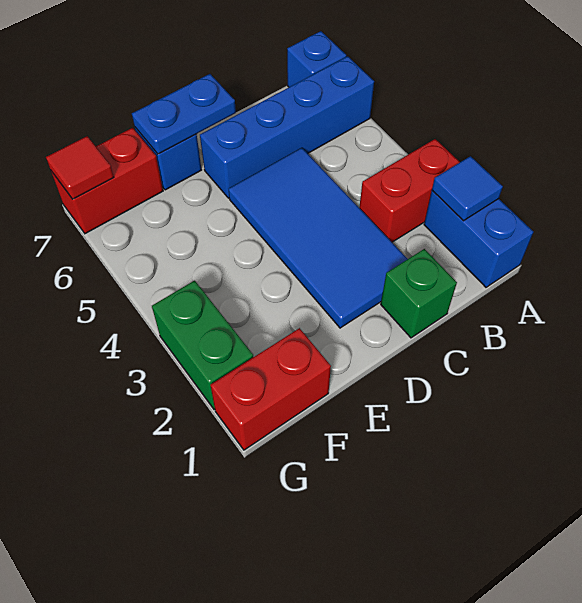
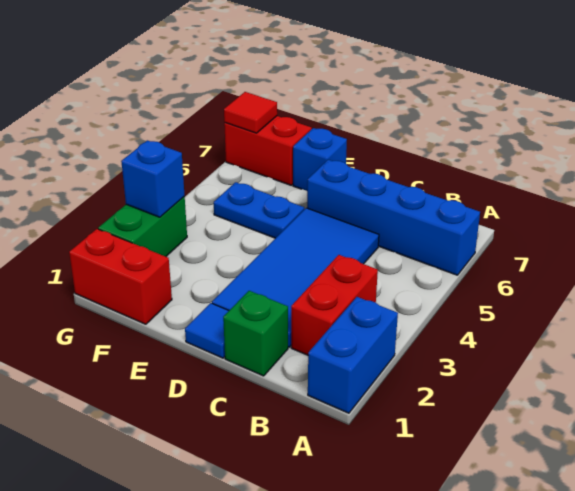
blue 1x1 tile [432,156,503,221] -> blue 1x1 tile moved to [185,303,229,358]
red 1x2 brick [359,139,460,242] -> red 1x2 brick turned to [291,255,378,355]
blue 1x1 brick [287,31,346,87] -> blue 1x1 brick moved to [121,140,185,217]
blue 1x2 plate [132,74,236,154] -> blue 1x2 plate moved to [214,182,304,238]

